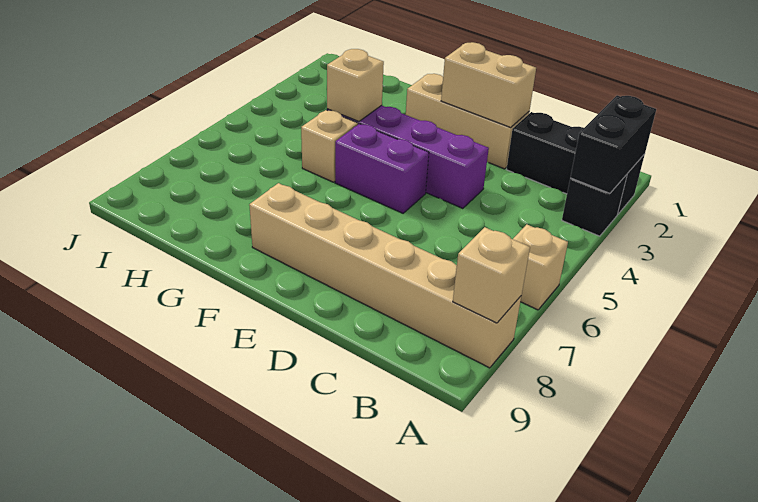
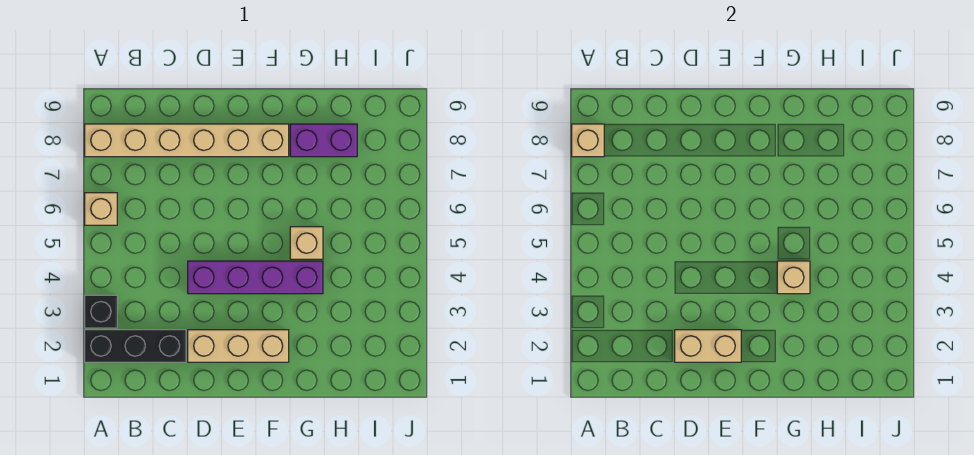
black 1x2 brick [570,95,656,193] -> none
purple 1x2 brick [335,124,429,213] -> purple 1x2 brick moved to [290,124,357,157]

